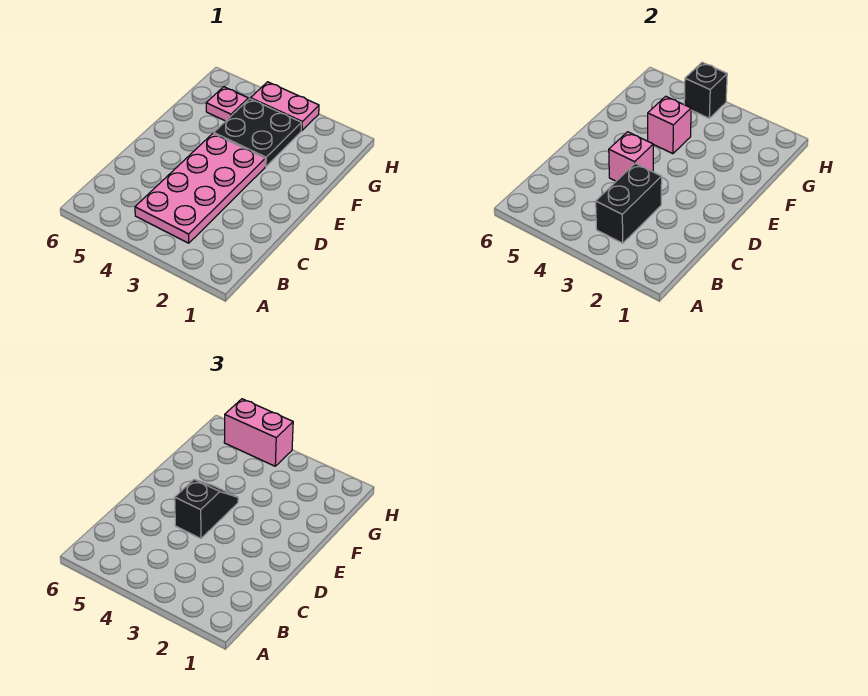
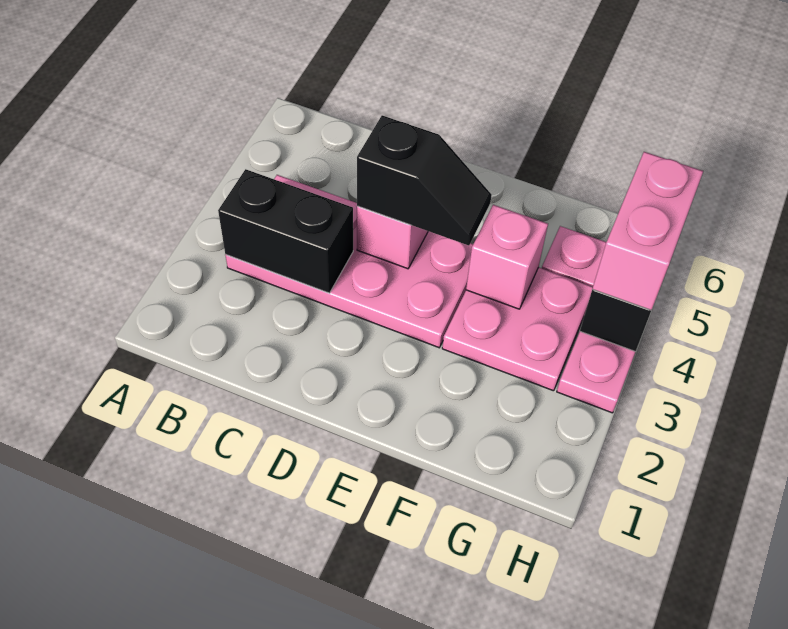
black 2x2 plate [214,99,302,166] -> pink 2x2 plate [442,268,593,391]

